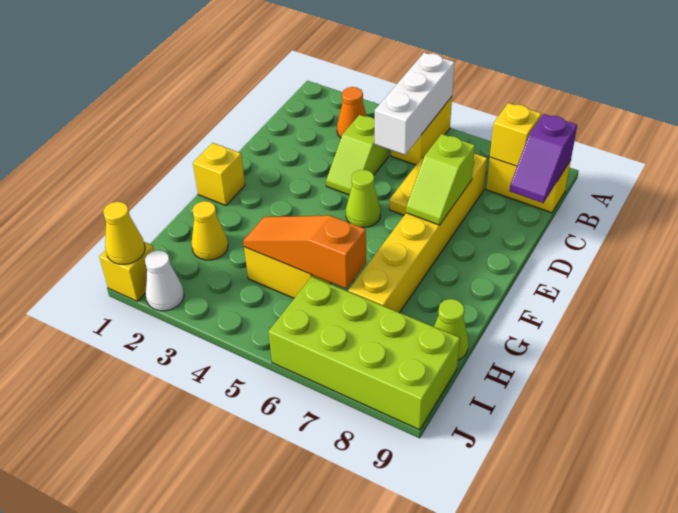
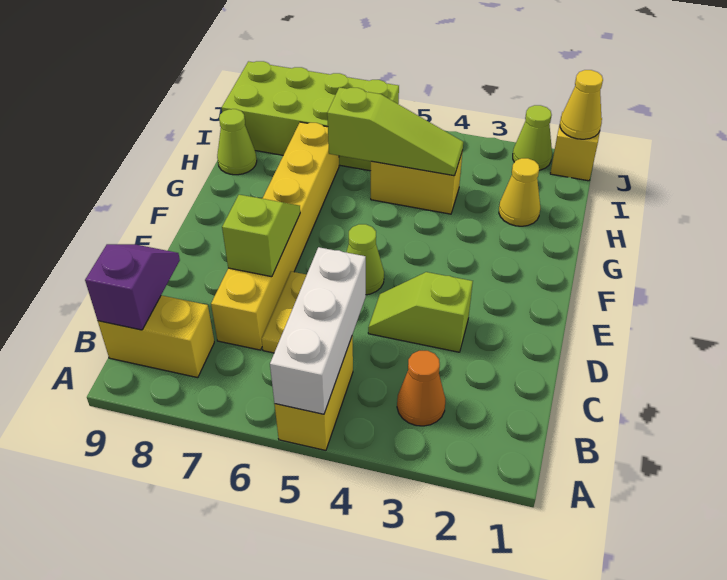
yellow 1x1 brick [490,103,541,166] -> none
lime 1x2 slope [326,115,389,195] -> lime 1x2 slope turned to [368,272,473,352]
yellow 1x1 brick [193,143,245,206] -> none
orange 1x3 slope [243,215,366,289] -> lime 1x3 slope [327,87,463,176]
white 1x1 cone [145,250,184,311] -> lime 1x1 cone [513,105,552,170]

